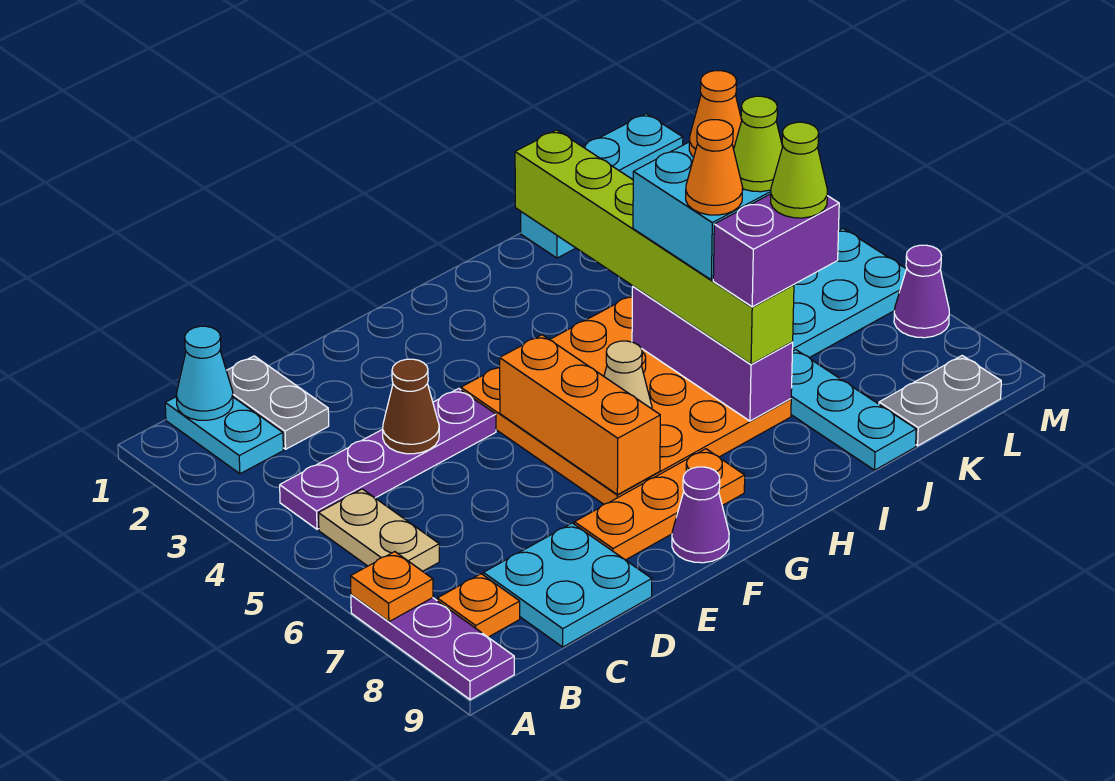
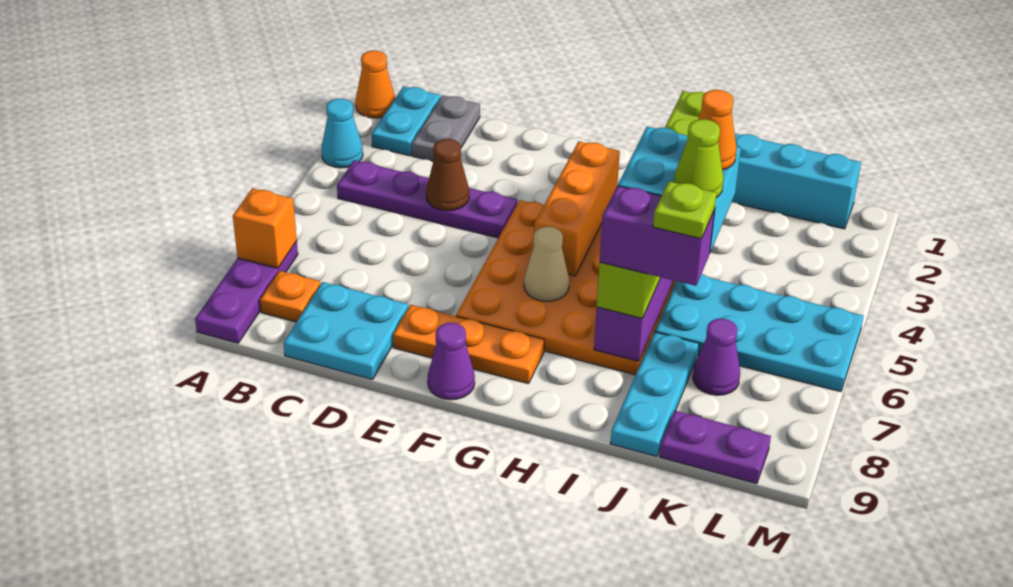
orange 1x1 plate [350,552,433,622] -> orange 1x1 brick [233,188,297,268]
cyan 1x1 cone [176,326,233,420] -> cyan 1x1 cone moved to [321,99,363,168]
tan 1x2 plate [319,489,439,571] -> none
orange 1x3 brick [500,335,660,495] -> orange 1x3 brick moved to [534,141,620,276]
orange 1x1 cone [686,120,743,215] -> orange 1x1 cone moved to [356,51,395,118]
lime 1x1 cone [771,122,827,218] -> lime 1x1 plate [653,182,717,239]
grey 1x2 plate [879,356,1001,446] -> purple 1x2 plate [660,411,771,484]
purple 1x1 cone [894,245,949,338] -> purple 1x1 cone moved to [693,319,740,395]

